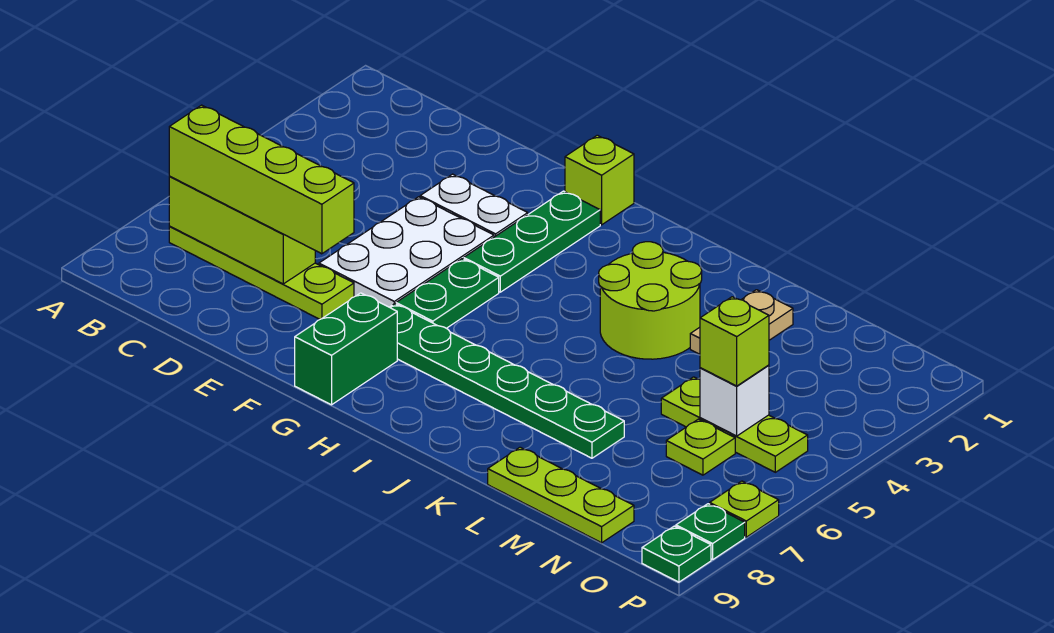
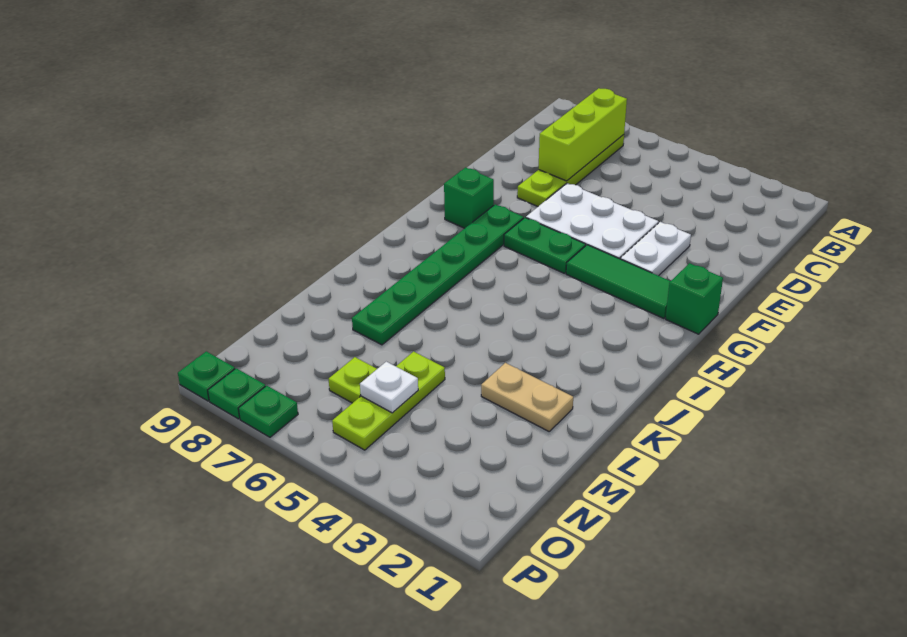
lime 1x4 brick [169,105,354,254] -> none
lime 1x1 brick [565,135,634,225] -> green 1x1 brick [666,263,723,334]
green 1x3 plate [464,191,600,292] -> green 1x3 tile [566,245,670,318]
green 1x2 brick [295,293,397,405] -> green 1x1 brick [444,167,494,228]
lime 2x2 round brick [599,242,702,359] -> none
lime 1x3 plate [488,447,634,543] -> none
white 1x1 brick [700,365,769,436] -> white 1x1 plate [360,362,418,413]
lime 1x1 brick [700,297,769,386] -> none
lime 1x1 plate [710,481,779,537] -> green 1x1 plate [238,386,298,437]

